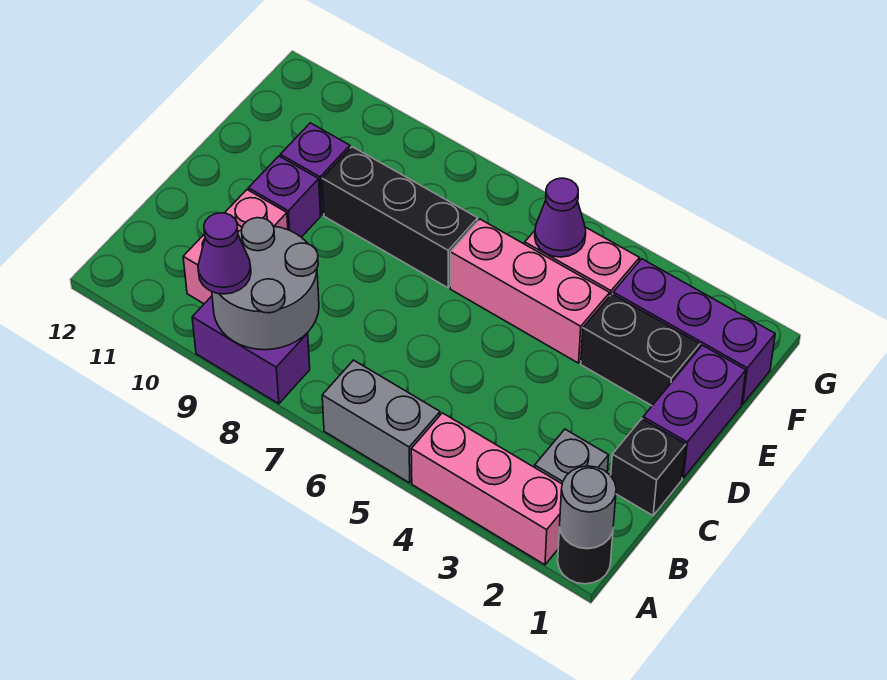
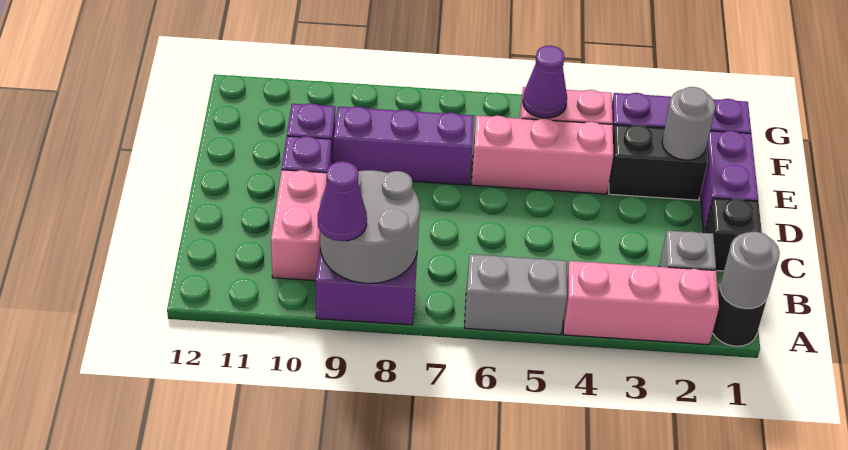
none -> grey 1x1 round brick [662,87,715,160]
black 1x3 brick [322,147,478,288] -> purple 1x3 brick [334,107,474,185]

